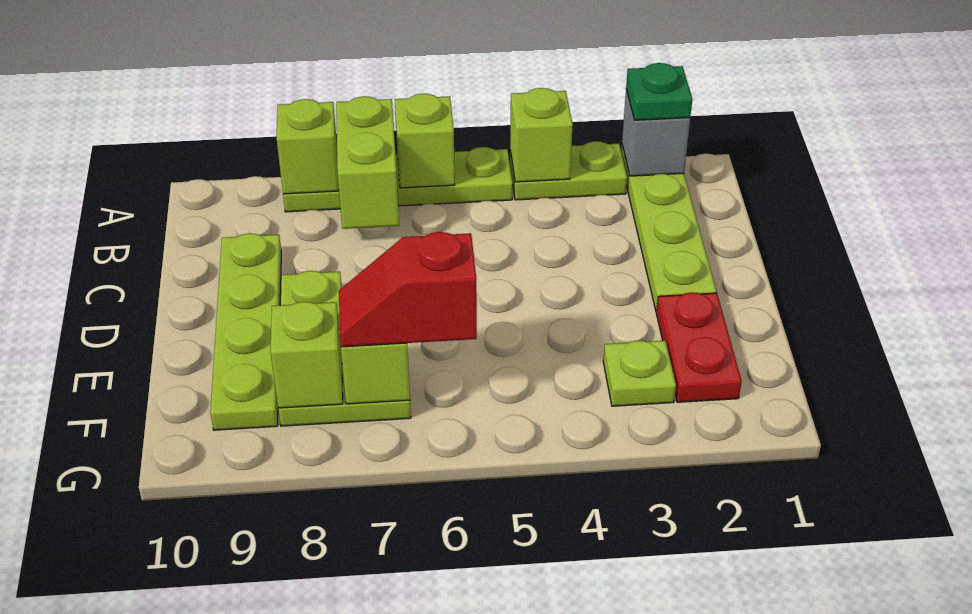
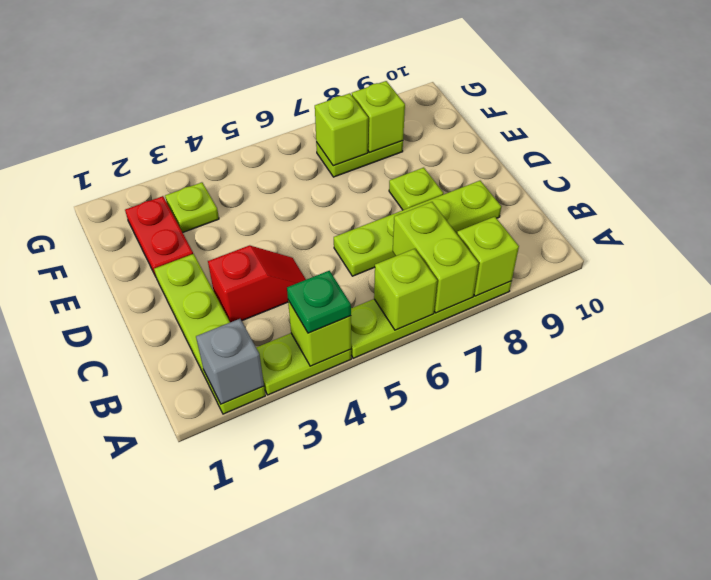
green 1x1 plate [626,63,692,120] -> green 1x1 plate moved to [287,271,351,333]
lime 1x4 plate [210,233,281,430] -> lime 1x4 plate turned to [334,181,501,276]
red 1x2 slope [339,232,477,347] -> red 1x2 slope moved to [208,245,306,322]

